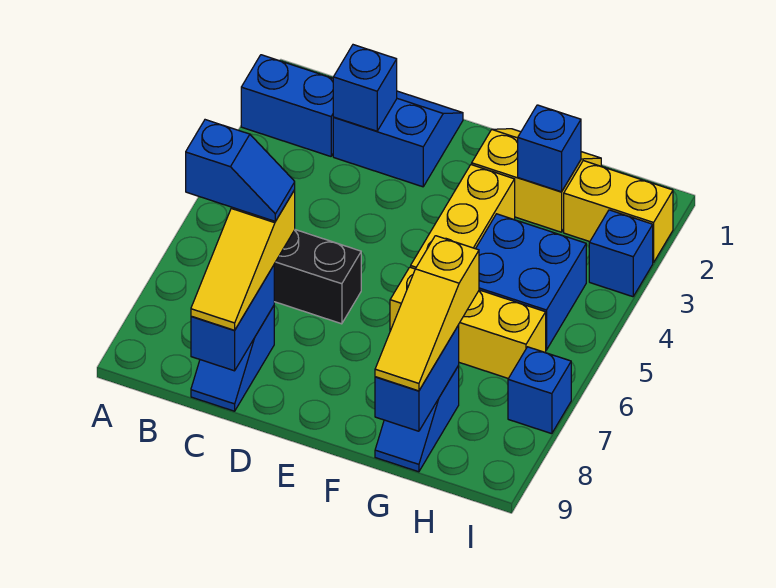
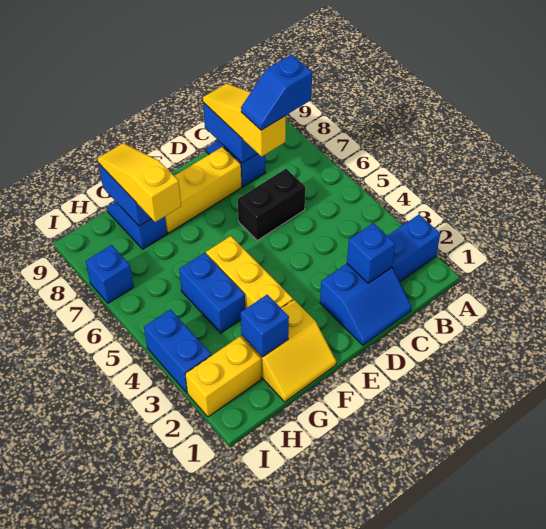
yellow 1x3 brick [390,267,546,378] -> yellow 1x3 brick moved to [165,147,242,233]
blue 2x2 brick [476,214,586,350] -> blue 1x2 brick [179,253,245,333]
blue 1x1 brick [589,210,653,297] -> blue 1x2 brick [144,309,212,393]

